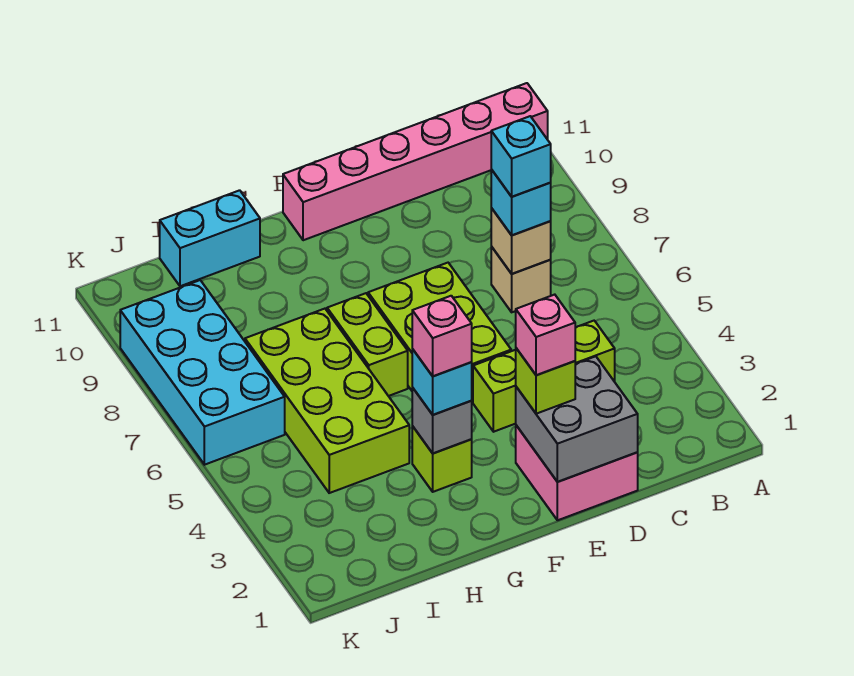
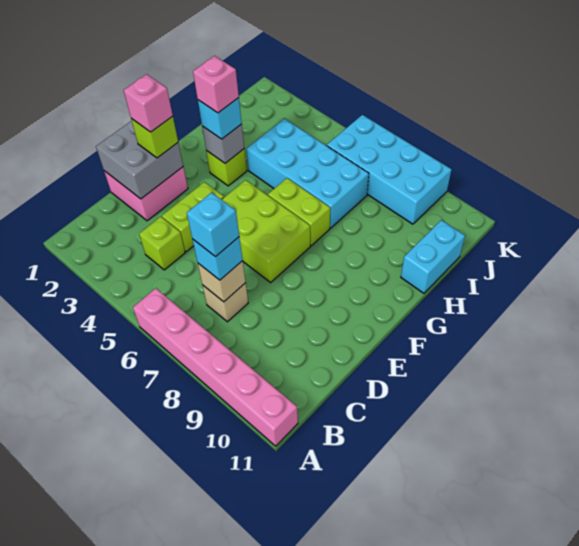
pink 1x6 brick [283,83,548,240] -> pink 1x6 brick turned to [133,288,298,446]
lime 2x4 brick [245,309,409,493] -> cyan 2x4 brick [246,119,369,228]

